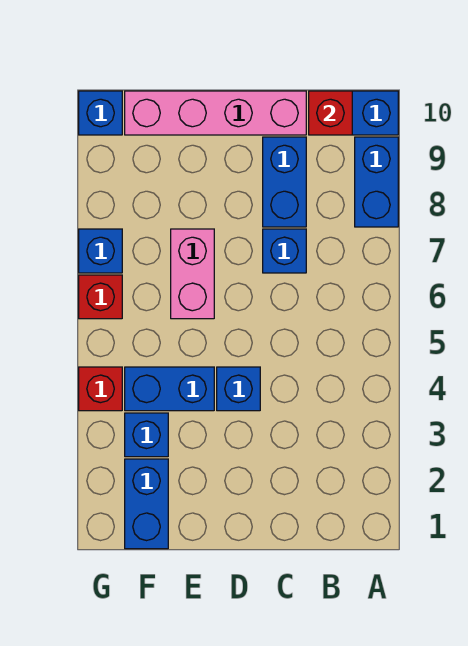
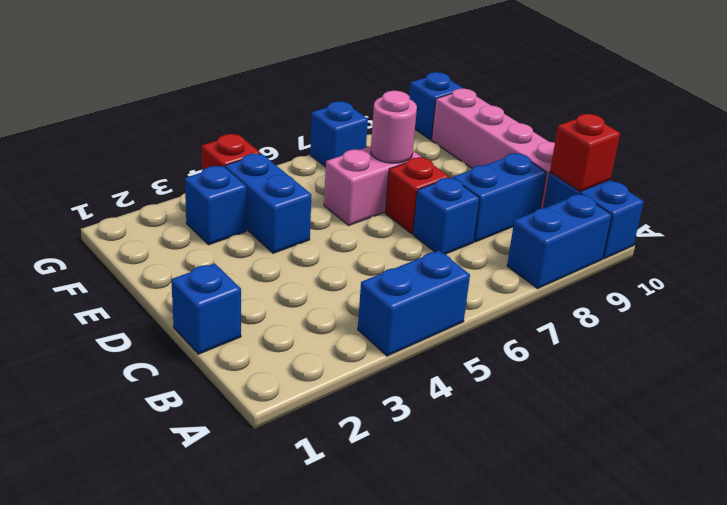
blue 1x1 brick [217,367,260,411] -> blue 1x1 brick moved to [171,263,241,354]
none -> pink 1x1 round brick [371,91,417,163]
blue 1x2 brick [125,459,168,549] -> blue 1x2 brick moved to [358,251,470,356]
red 1x1 brick [79,275,122,319] -> red 1x1 brick moved to [385,157,450,234]

